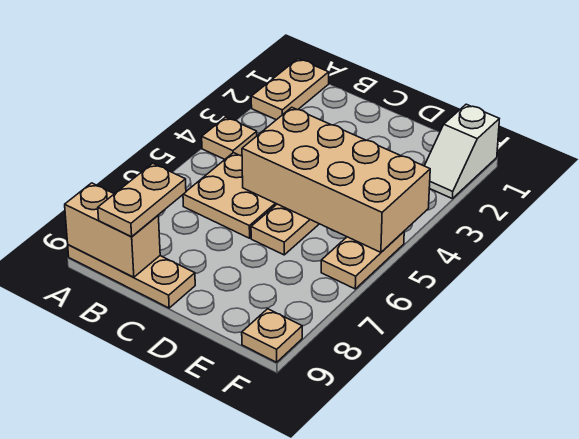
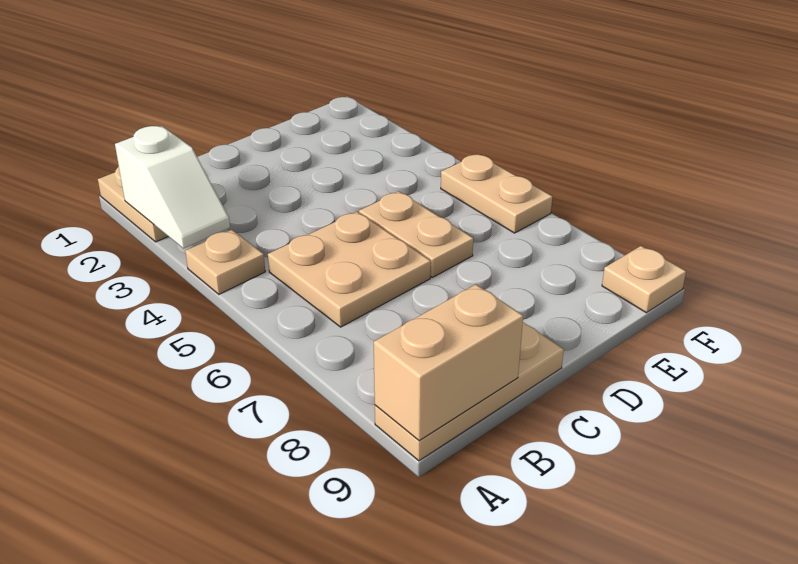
tan 1x2 plate [98,163,186,237] -> none
tan 2x4 brick [242,107,430,252] -> none
white 1x2 slope [424,104,499,198] -> white 1x2 slope moved to [115,126,230,248]

